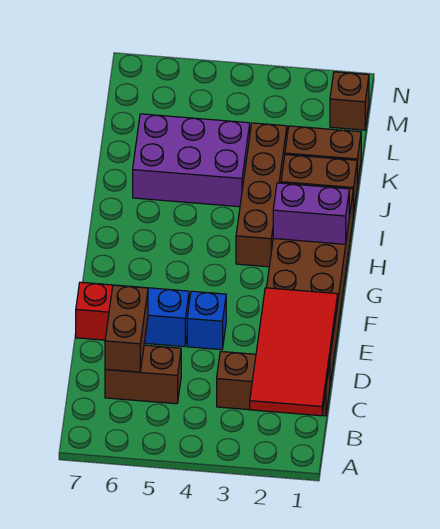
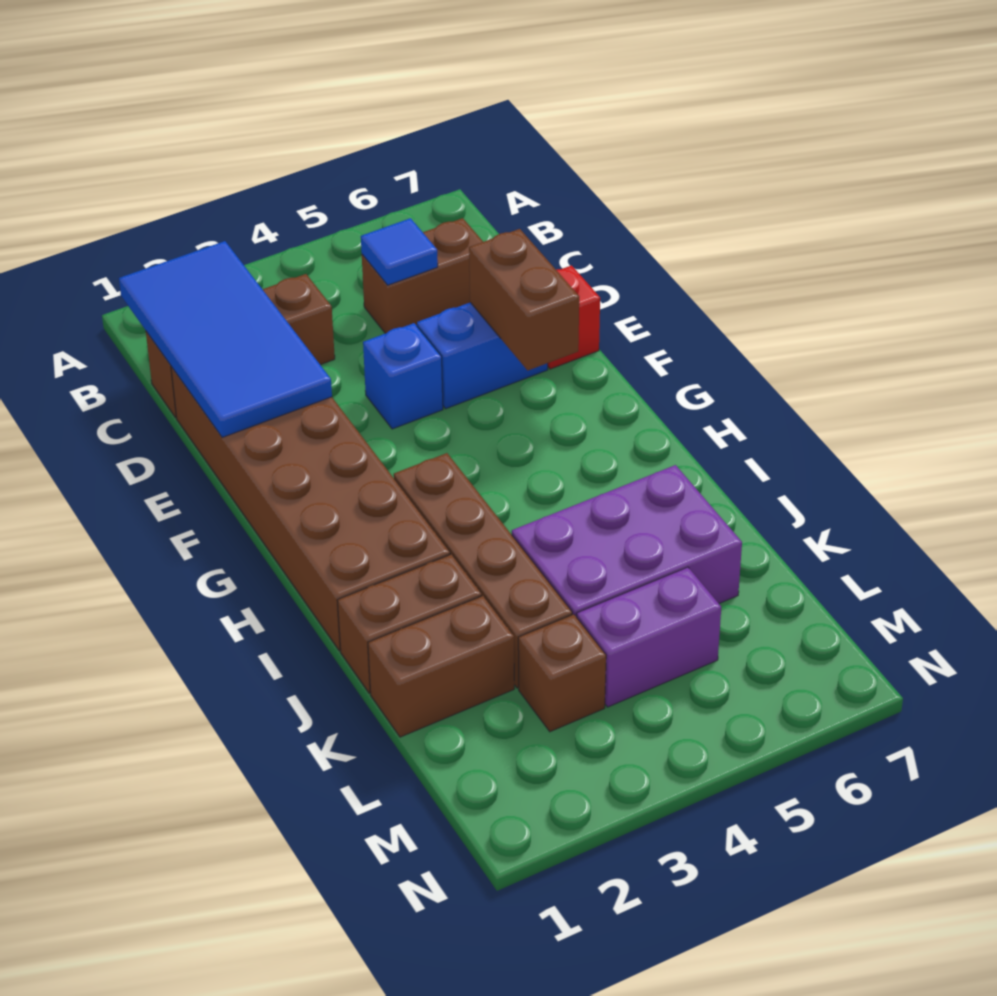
red 2x4 tile [250,288,338,416] -> blue 2x4 tile [119,241,332,438]
none -> blue 1x1 tile [361,218,438,285]
brown 1x2 brick [105,285,148,372] -> brown 1x2 brick moved to [469,229,579,370]
purple 1x2 brick [273,183,349,244] -> purple 1x2 brick moved to [577,567,721,707]
brown 1x1 brick [330,72,369,130] -> brown 1x1 brick moved to [518,614,606,732]

